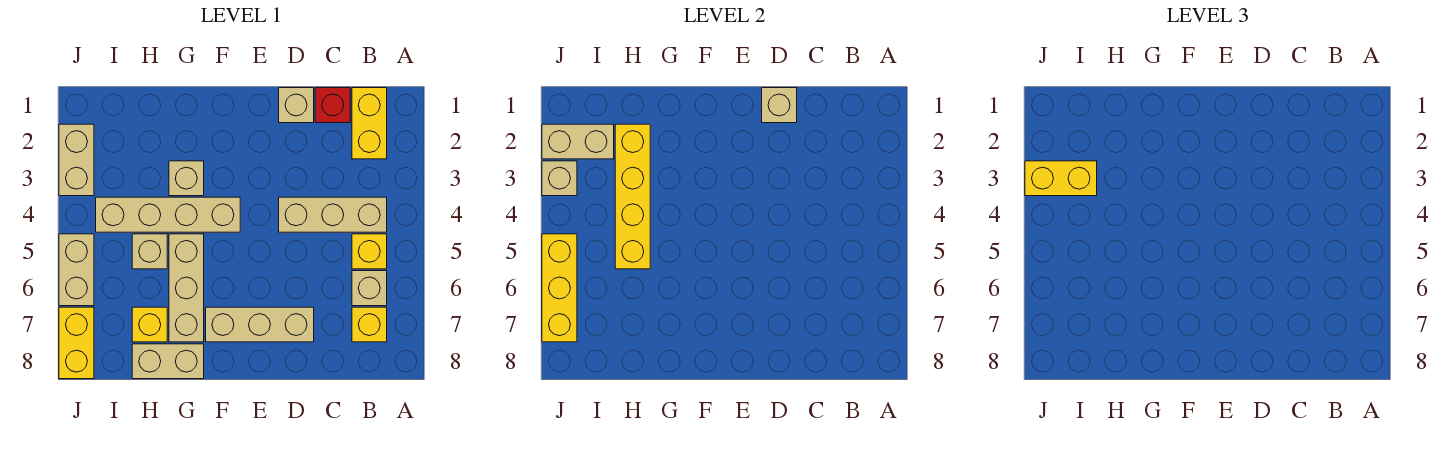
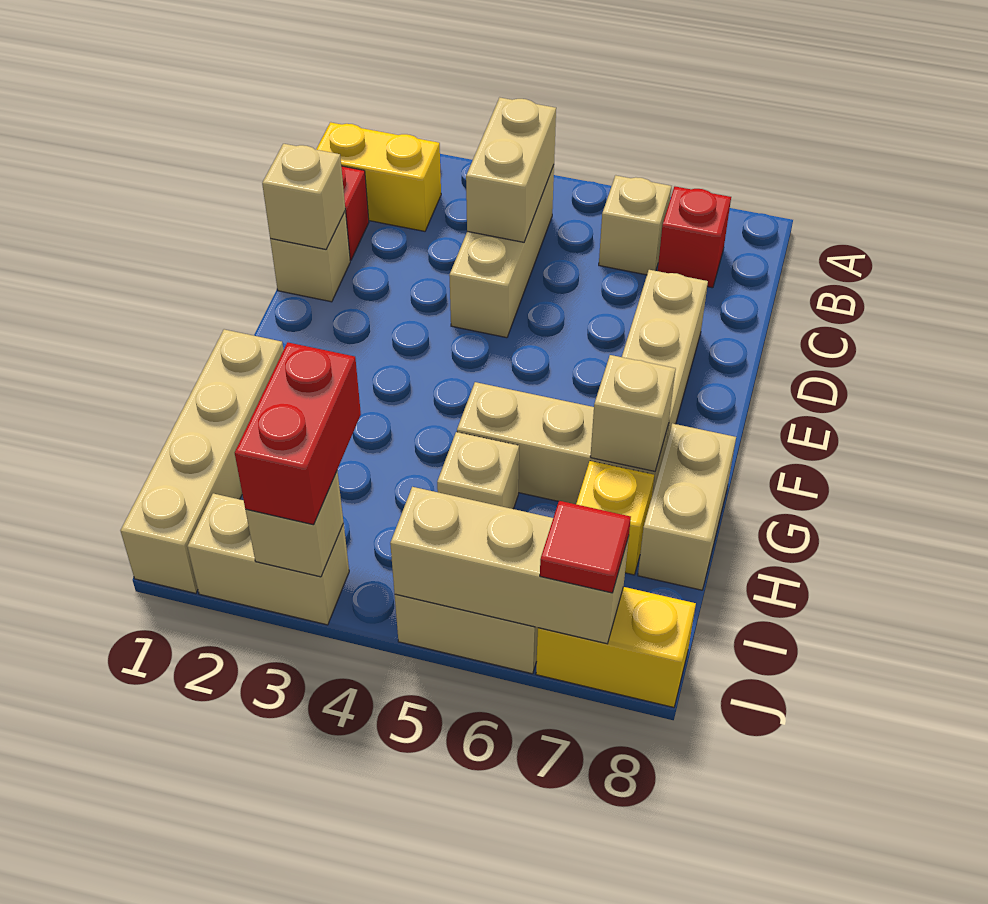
yellow 1x1 brick [352,234,387,269] -> none
yellow 1x1 brick [352,307,387,342] -> red 1x1 brick [658,187,731,288]
tan 1x4 brick [96,197,240,232] -> tan 1x4 brick moved to [120,329,283,593]
tan 1x1 brick [169,161,204,196] -> tan 1x1 brick moved to [590,355,676,471]
yellow 1x4 brick [615,124,650,269] -> none
tan 1x2 brick [542,124,614,159] -> tan 1x2 brick moved to [466,98,556,242]
yellow 1x2 brick [1025,161,1097,196] -> red 1x2 brick [235,342,361,525]
yellow 1x3 brick [542,234,577,342] -> tan 1x3 brick [390,487,629,644]
none -> red 1x1 tile [540,501,631,593]

